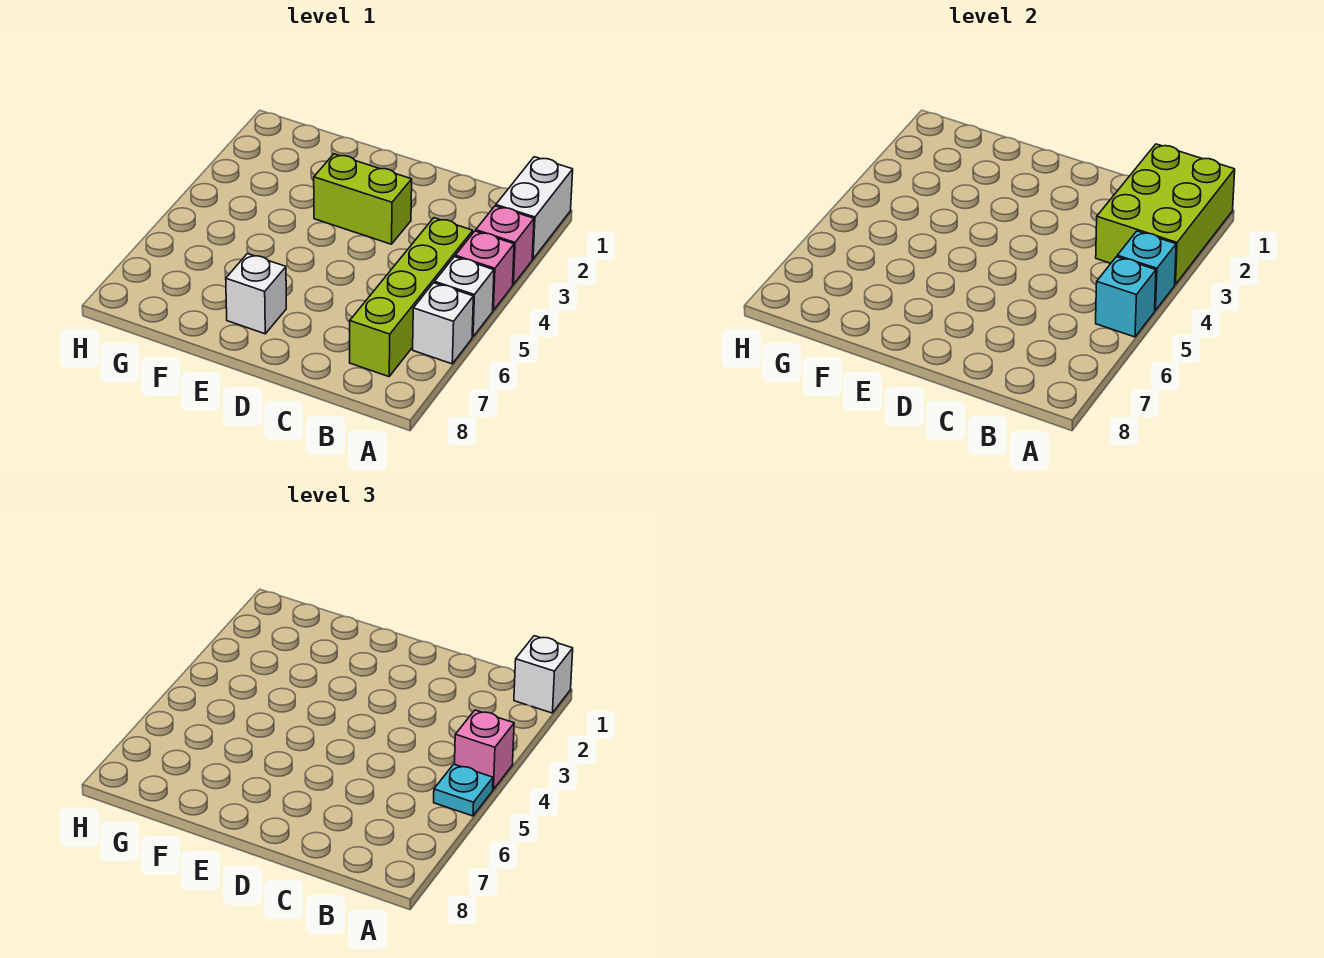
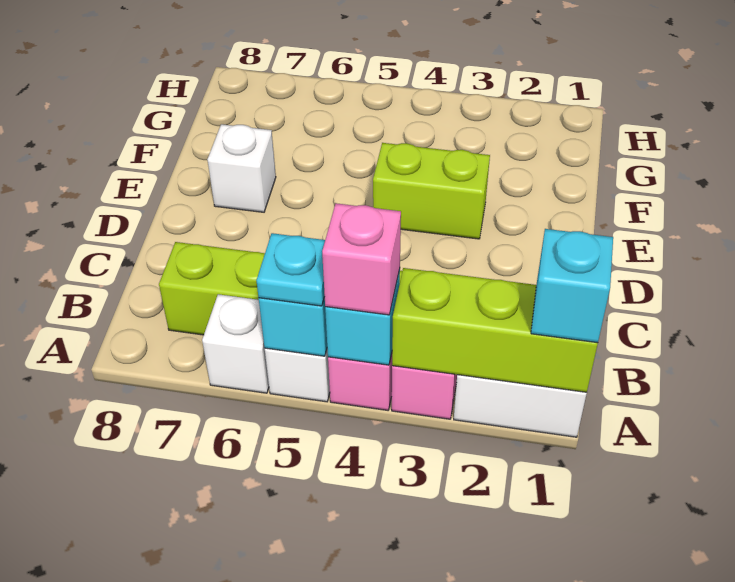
lime 2x3 brick [1096,144,1235,284] -> lime 1x3 brick [392,268,598,392]
white 1x1 brick [514,636,573,713] -> cyan 1x1 brick [531,229,613,343]
lime 1x2 brick [314,154,412,244] -> lime 1x2 brick turned to [373,143,490,239]

